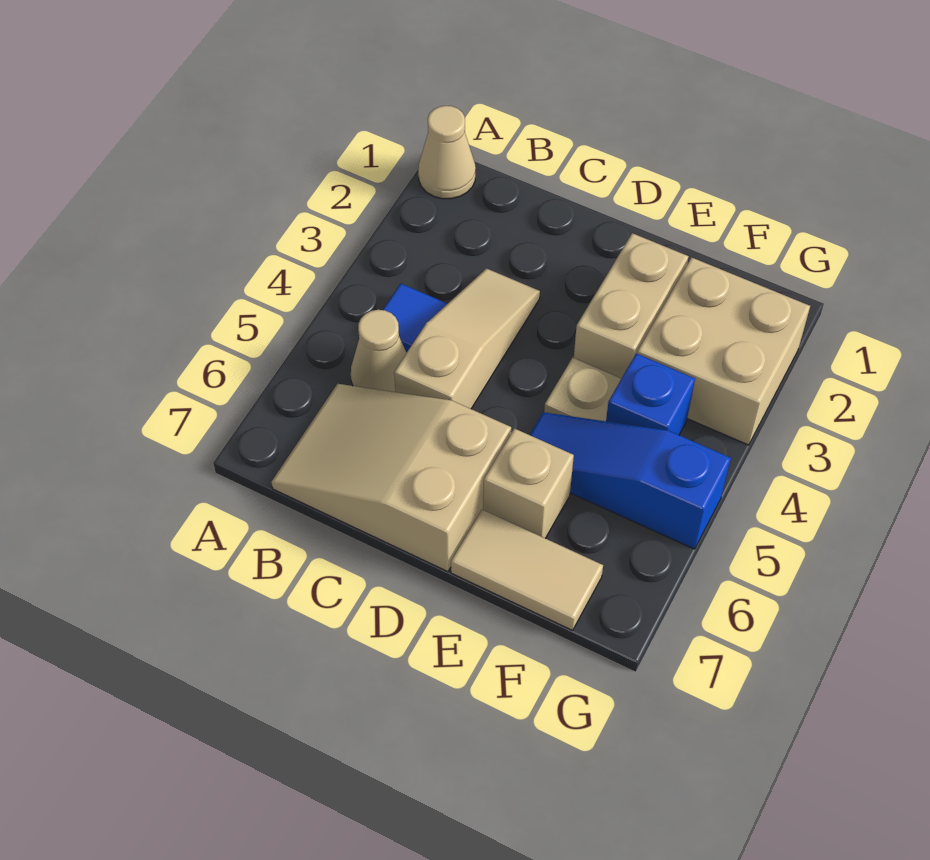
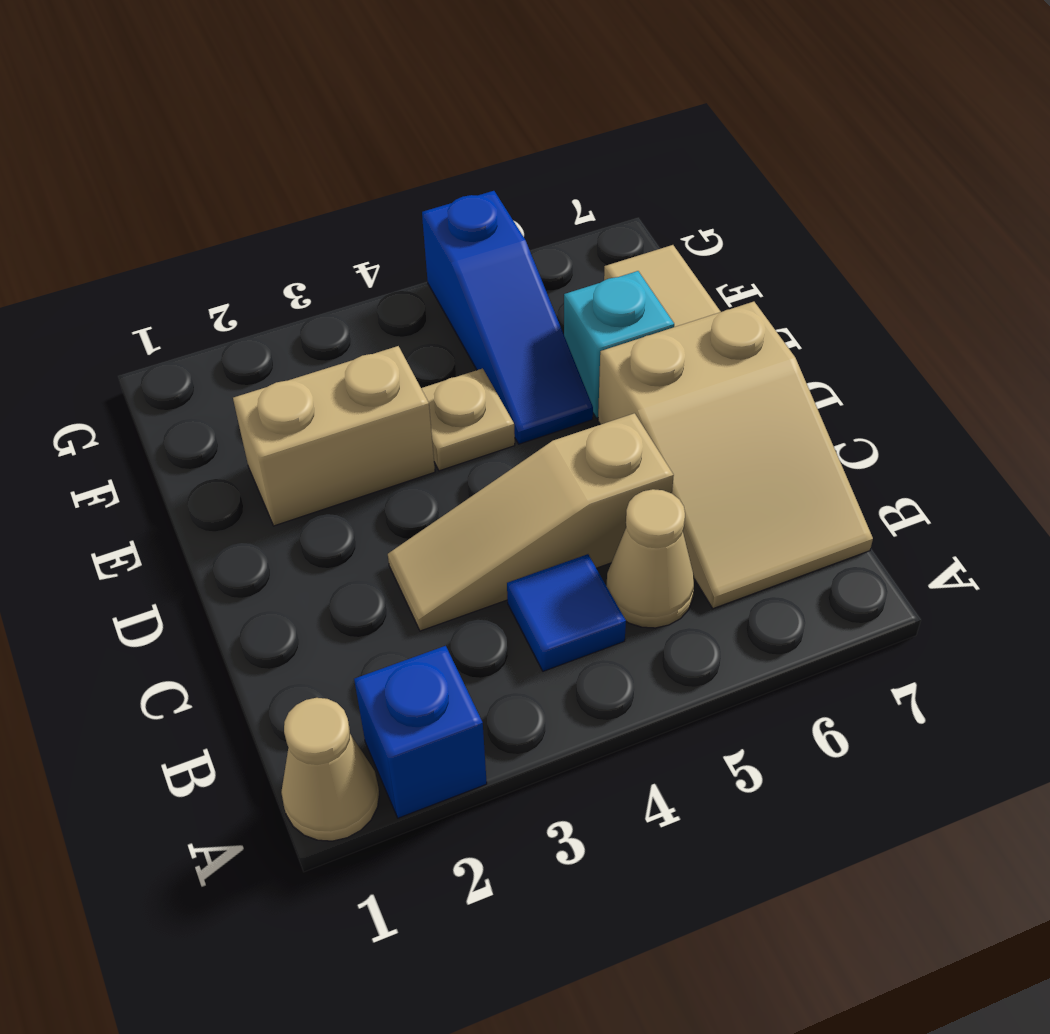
tan 1x1 brick [483,429,574,538] -> cyan 1x1 brick [564,271,674,418]
tan 2x2 brick [637,257,810,445] -> none
blue 1x1 brick [606,353,695,435] -> blue 1x1 brick moved to [354,646,487,818]

